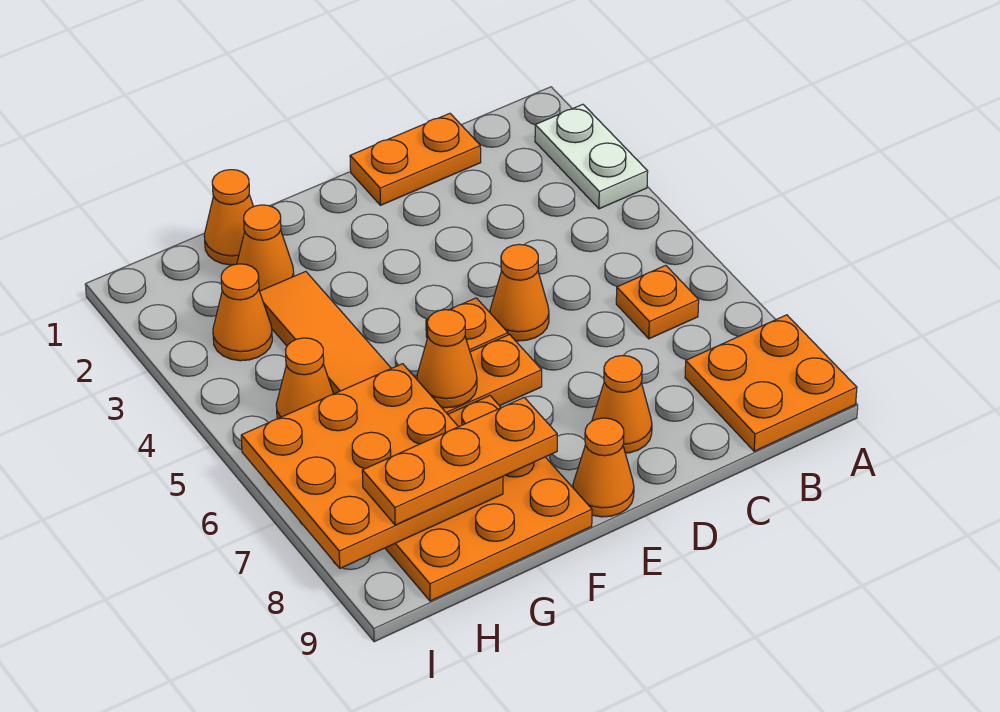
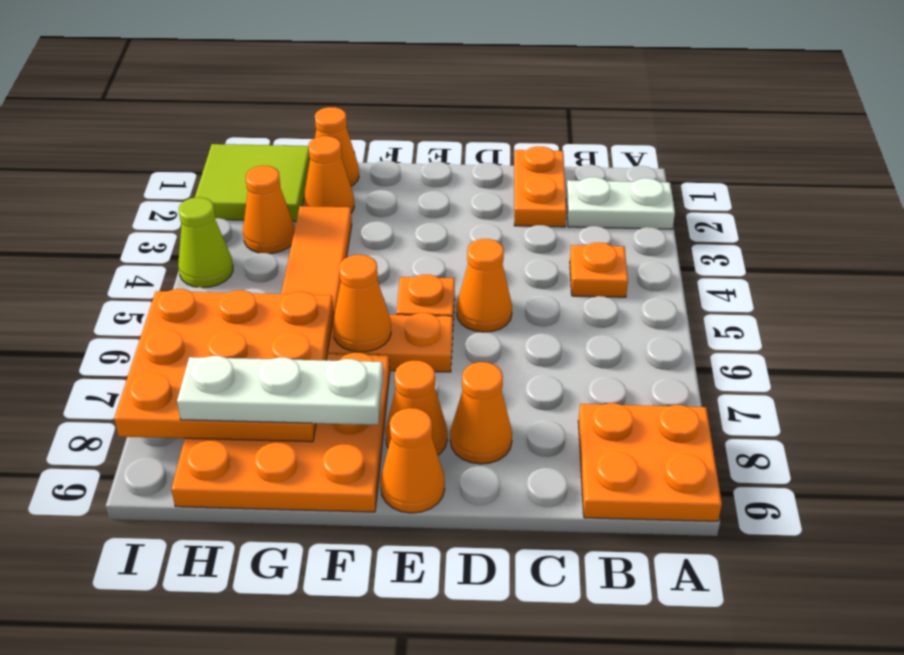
white 1x2 plate [535,104,648,209] -> white 1x2 plate turned to [566,177,675,229]
orange 1x1 plate [616,265,699,339] -> orange 1x1 plate moved to [570,243,628,297]
orange 1x2 plate [350,113,481,205] -> orange 1x2 plate turned to [514,146,567,227]
orange 1x3 plate [362,397,557,525] -> white 1x3 plate [177,356,383,425]
none -> lime 2x2 tile [195,144,310,221]
orange 1x1 cone [276,338,333,419] -> orange 1x1 cone moved to [386,360,447,455]
none -> lime 1x1 cone [178,197,233,288]

